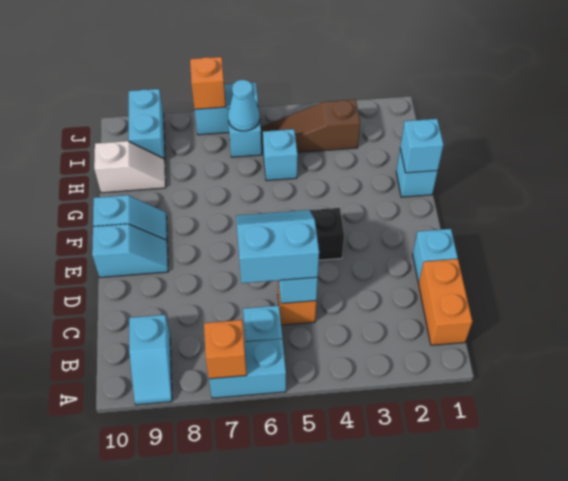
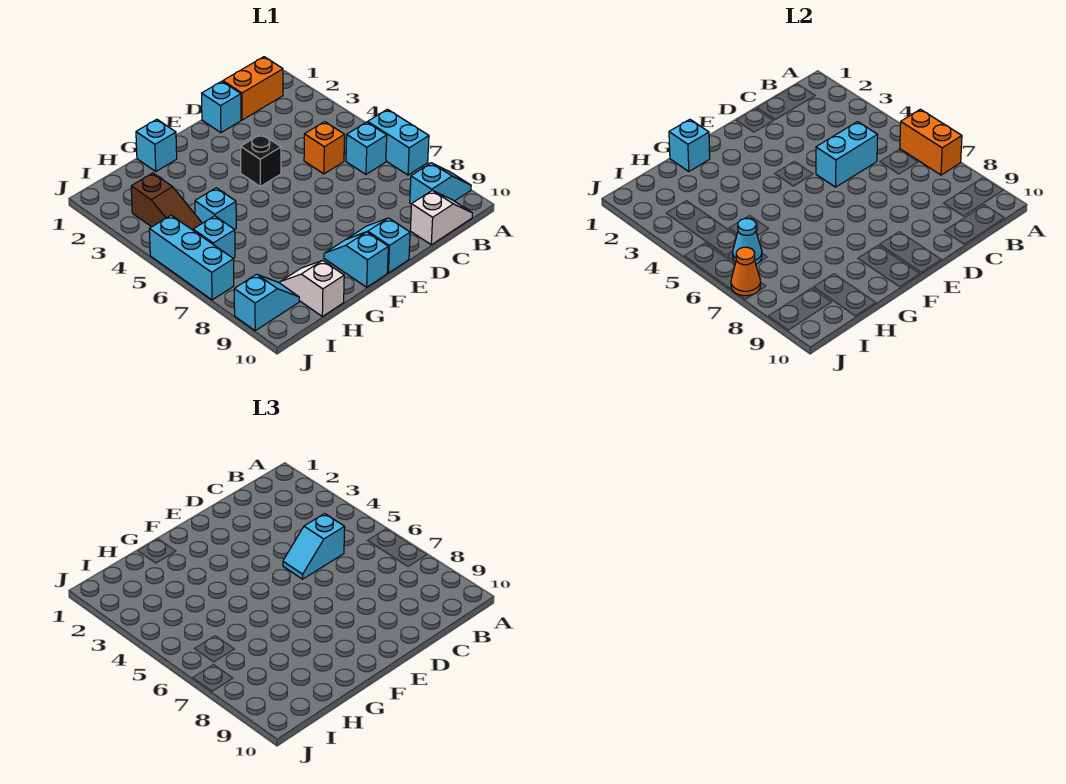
orange 1x1 brick [204,320,247,379] -> orange 1x2 brick [900,109,962,175]
none -> white 1x2 slope [410,190,473,245]
cyan 2x2 slope [236,210,319,283] -> cyan 1x2 slope [283,514,345,579]
cyan 1x2 brick [129,89,165,161] -> cyan 1x2 slope [234,274,299,331]
cyan 1x2 brick [195,82,258,135] -> cyan 1x3 brick [149,215,234,300]
orange 1x1 brick [190,57,226,109] -> orange 1x1 cone [731,247,761,296]

